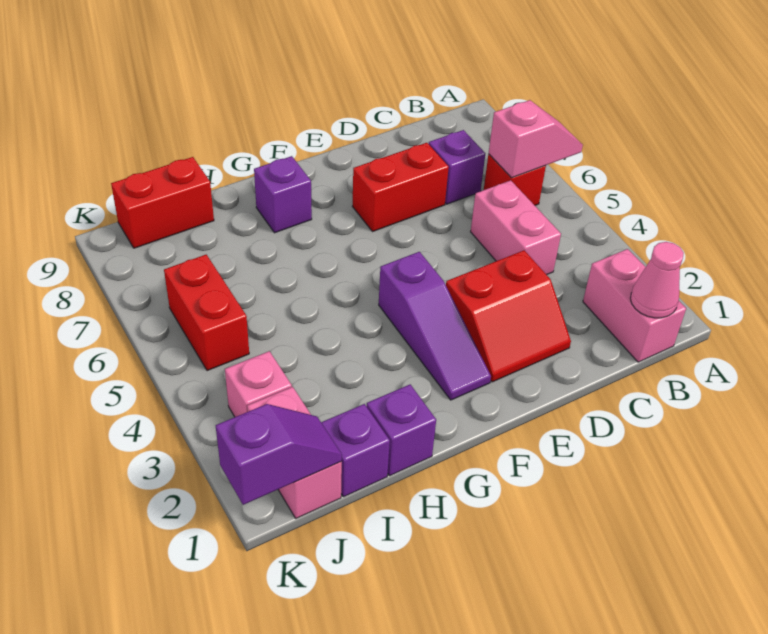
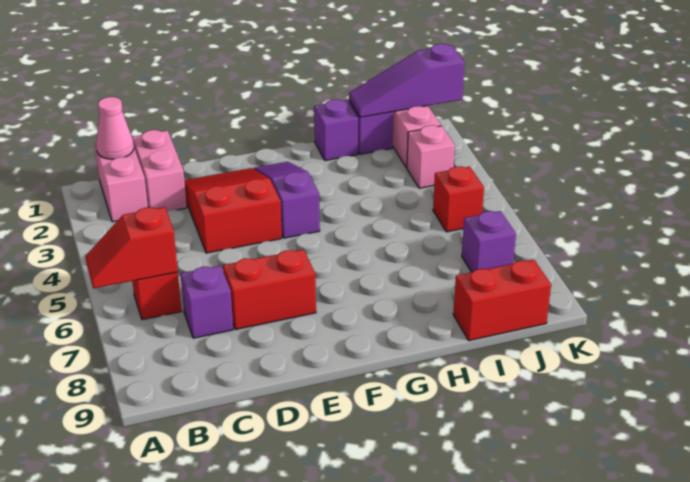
pink 1x2 slope [489,100,583,178] -> red 1x2 slope [85,207,178,288]
pink 1x2 brick [471,180,561,275] -> pink 1x2 brick moved to [132,130,187,211]
red 2x2 slope [446,250,571,382] -> red 2x3 slope [184,168,282,253]
purple 1x1 brick [254,156,312,233] -> purple 1x1 brick moved to [462,211,516,272]
purple 1x2 slope [216,404,342,505] -> purple 1x3 slope [349,44,465,117]
red 1x2 brick [164,255,249,371] -> red 1x1 brick [433,166,484,232]

